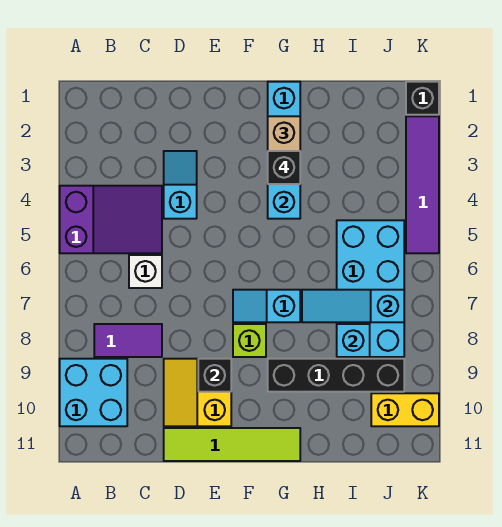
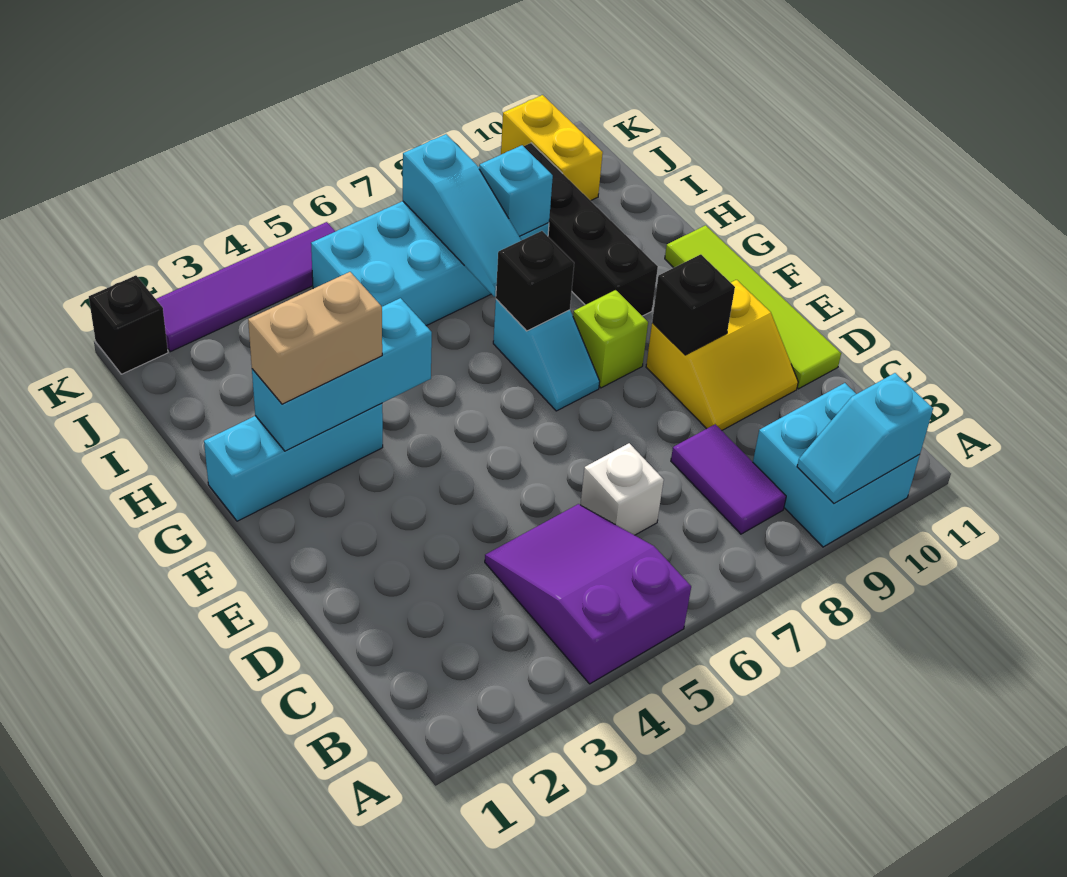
cyan 1x2 slope [164,151,197,219] -> cyan 1x2 slope moved to [797,373,933,504]
black 1x1 brick [268,151,300,184] -> black 1x1 brick moved to [496,231,574,331]

